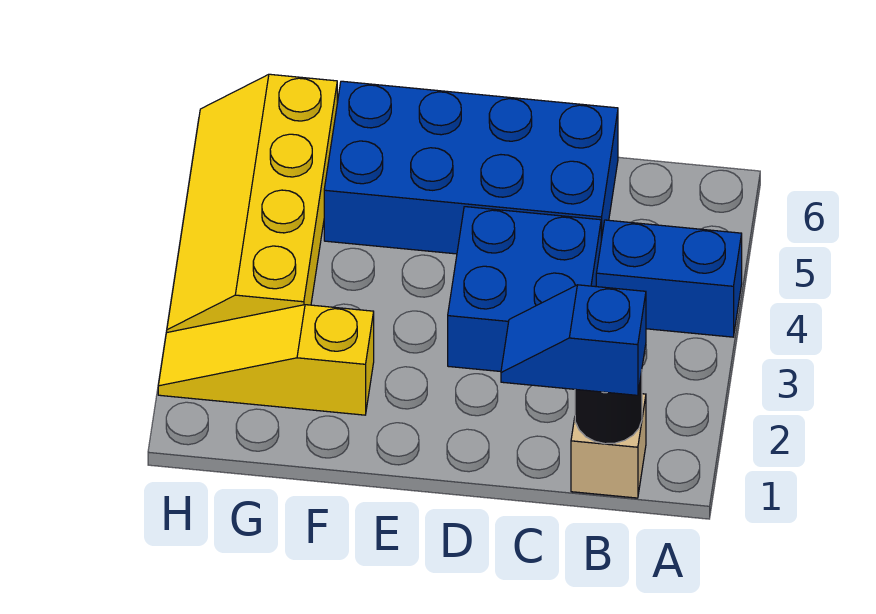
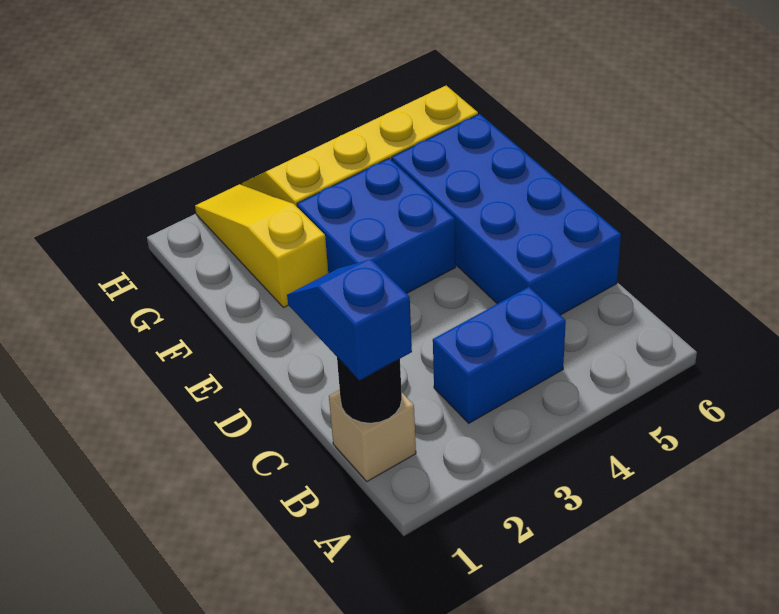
blue 1x2 brick [596,220,742,337] -> blue 1x2 brick turned to [433,287,566,423]
blue 2x2 brick [448,207,601,372] -> blue 2x2 brick moved to [297,158,456,294]

